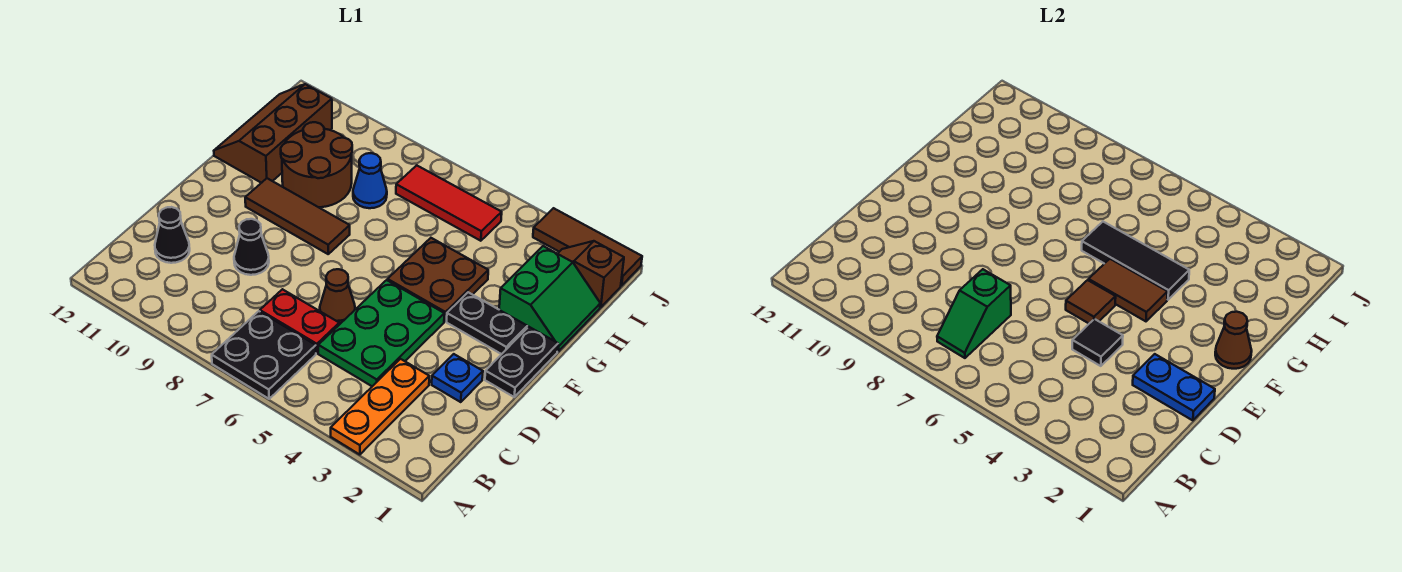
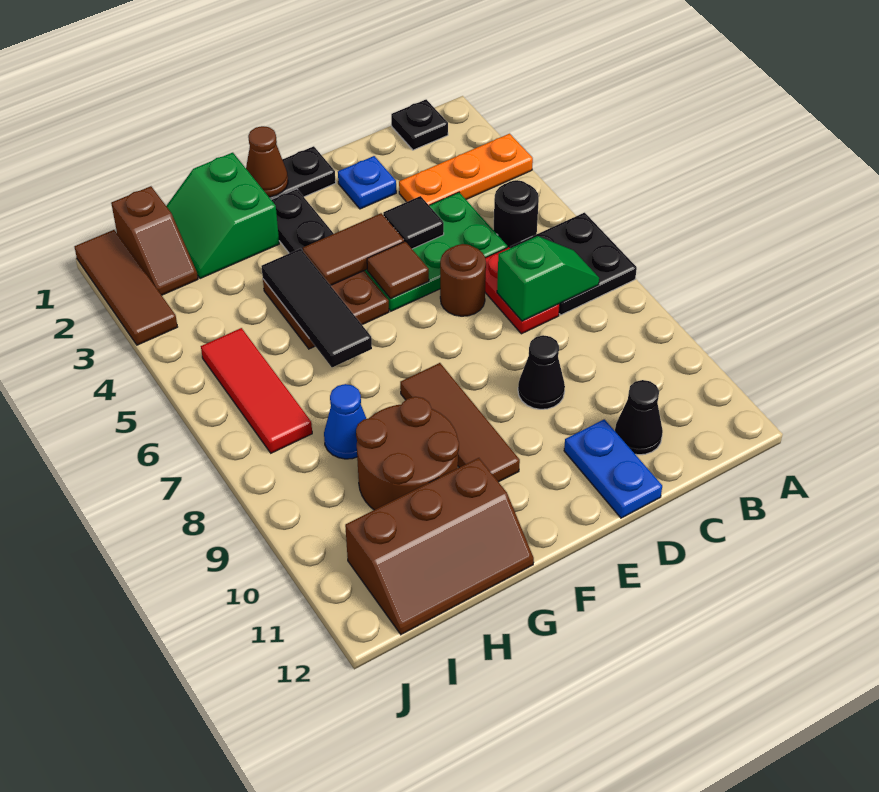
none -> black 1x1 plate [391,99,448,150]
none -> black 1x1 round brick [494,180,539,248]
blue 1x2 plate [1133,354,1215,420] -> blue 1x2 plate moved to [564,419,662,518]
brown 1x1 cone [320,269,355,325] -> brown 1x1 round brick [440,244,486,316]
brown 1x2 tile [1089,259,1168,321] -> brown 1x2 tile turned to [303,213,404,286]
green 2x2 slope [499,246,600,351] -> green 2x2 slope turned to [166,153,279,279]

